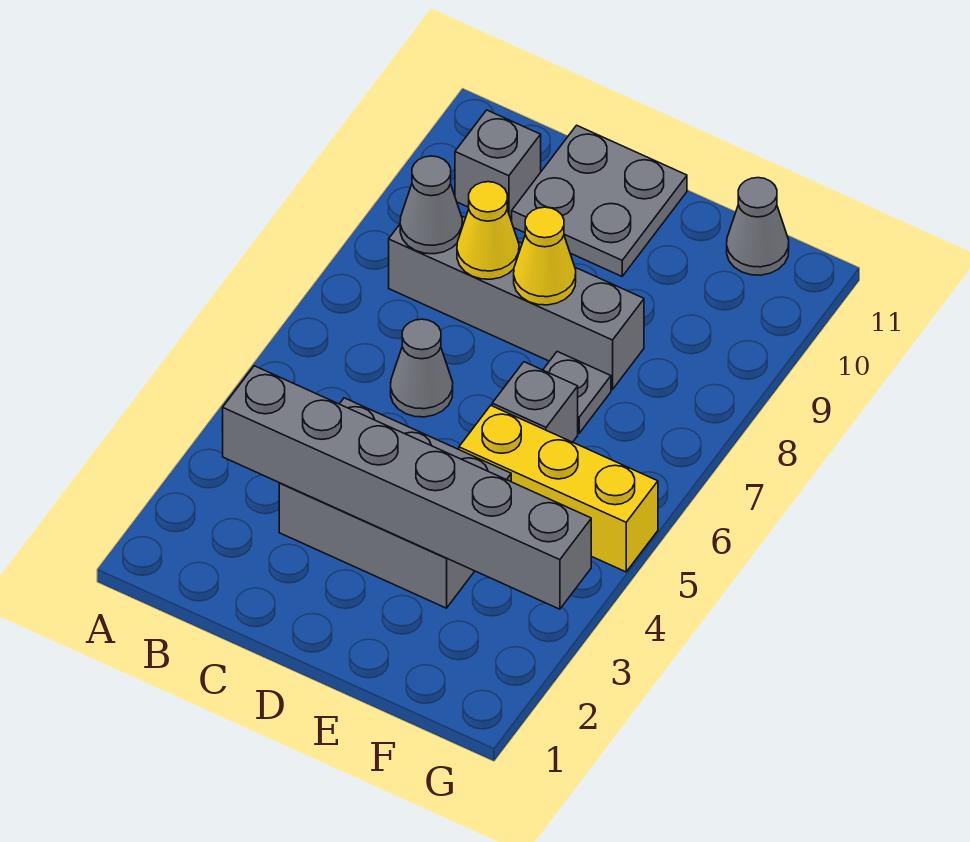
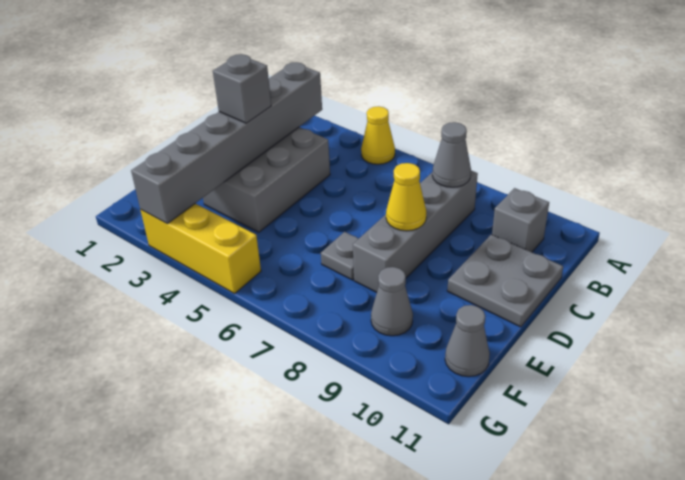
grey 1x1 cone [391,319,453,417] -> grey 1x1 cone moved to [371,267,413,336]
yellow 1x1 cone [457,182,519,279] -> yellow 1x1 cone moved to [361,106,395,164]
yellow 1x3 brick [459,406,658,572] -> yellow 1x3 brick turned to [141,203,261,294]
grey 1x1 brick [492,362,578,442] -> grey 1x1 brick moved to [213,54,271,123]

